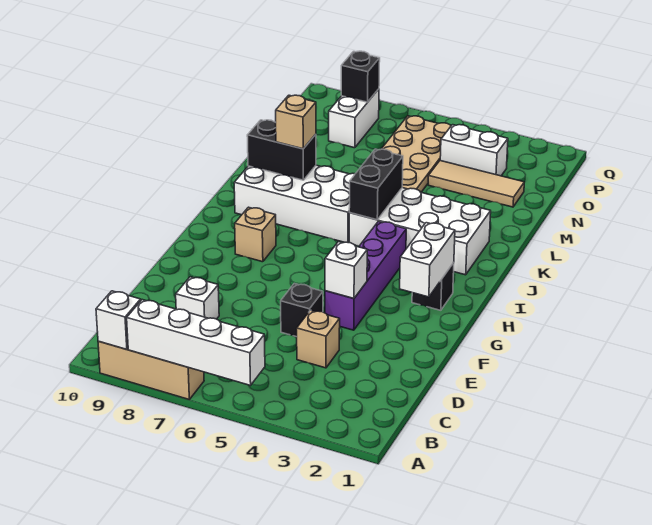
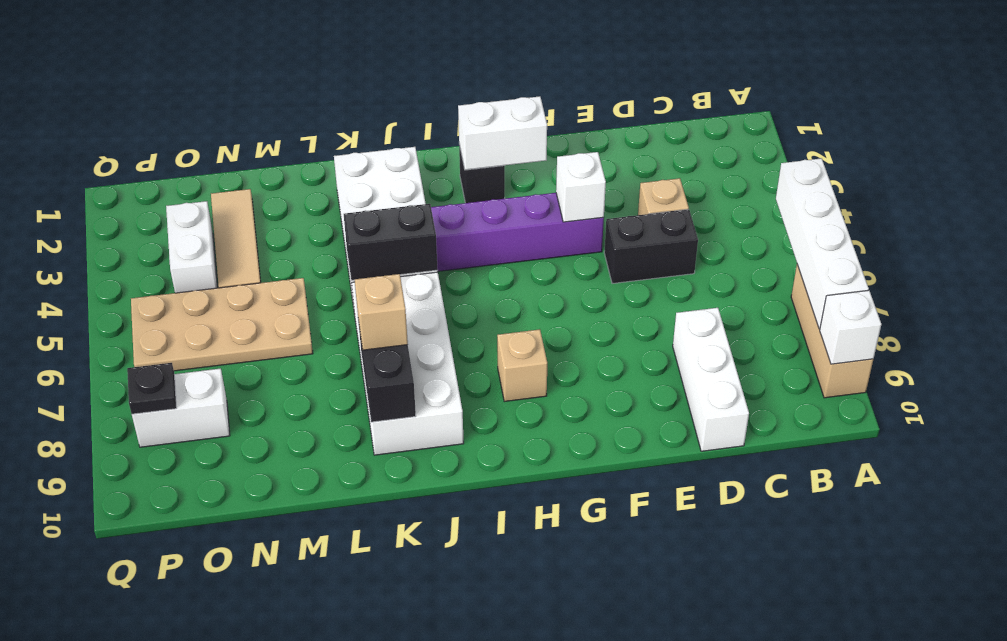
white 1x1 brick [176,277,219,319] -> white 1x3 brick [673,308,749,451]
black 1x1 brick [281,284,323,337] -> black 1x2 brick [604,209,698,284]
black 1x1 brick [341,51,380,102] -> black 1x1 plate [127,363,177,414]

